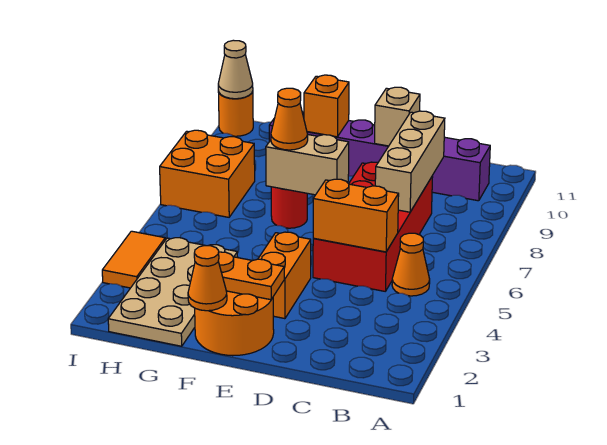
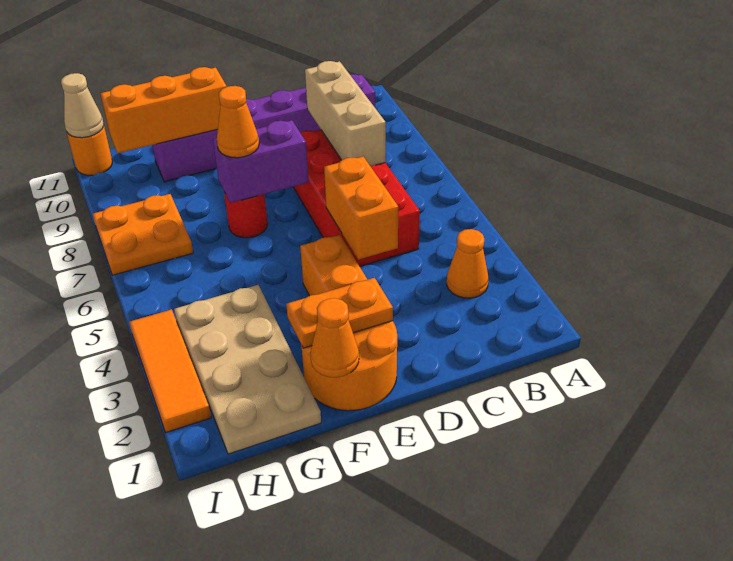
orange 1x1 cone [392,233,430,296] -> orange 1x1 cone moved to [447,229,488,298]
orange 1x2 brick [313,179,399,252] -> orange 1x2 brick turned to [324,157,398,260]
tan 1x1 brick [375,87,420,146] -> none
tan 1x2 brick [266,135,349,195] -> purple 1x2 brick [213,120,309,203]
orange 1x1 brick [304,75,349,137] -> orange 1x3 brick [100,67,227,153]
orange 2x2 brick [160,130,255,217] -> orange 2x2 plate [93,194,193,275]
orange 1x2 tile [102,231,165,288] -> orange 1x3 tile [129,310,211,432]

